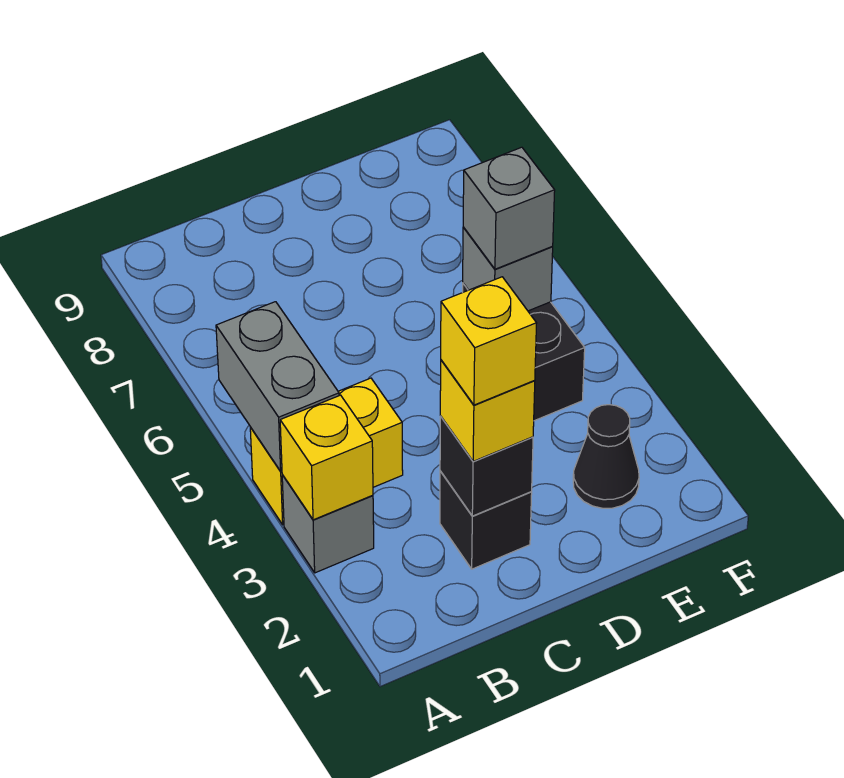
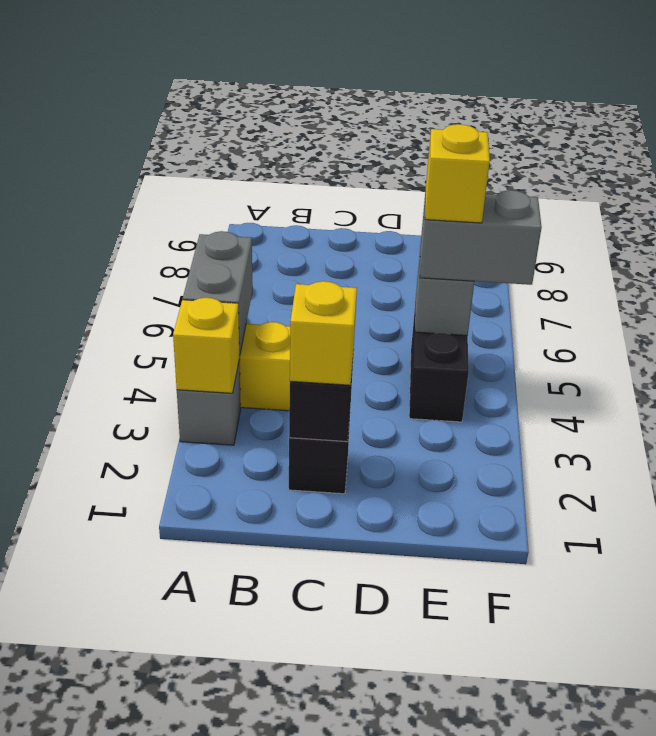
yellow 1x1 brick [441,277,537,405] -> yellow 1x1 brick moved to [425,124,490,223]
black 1x1 cone [573,405,639,508] -> none
grey 1x1 brick [463,147,555,269] -> grey 1x2 brick [420,190,542,285]

